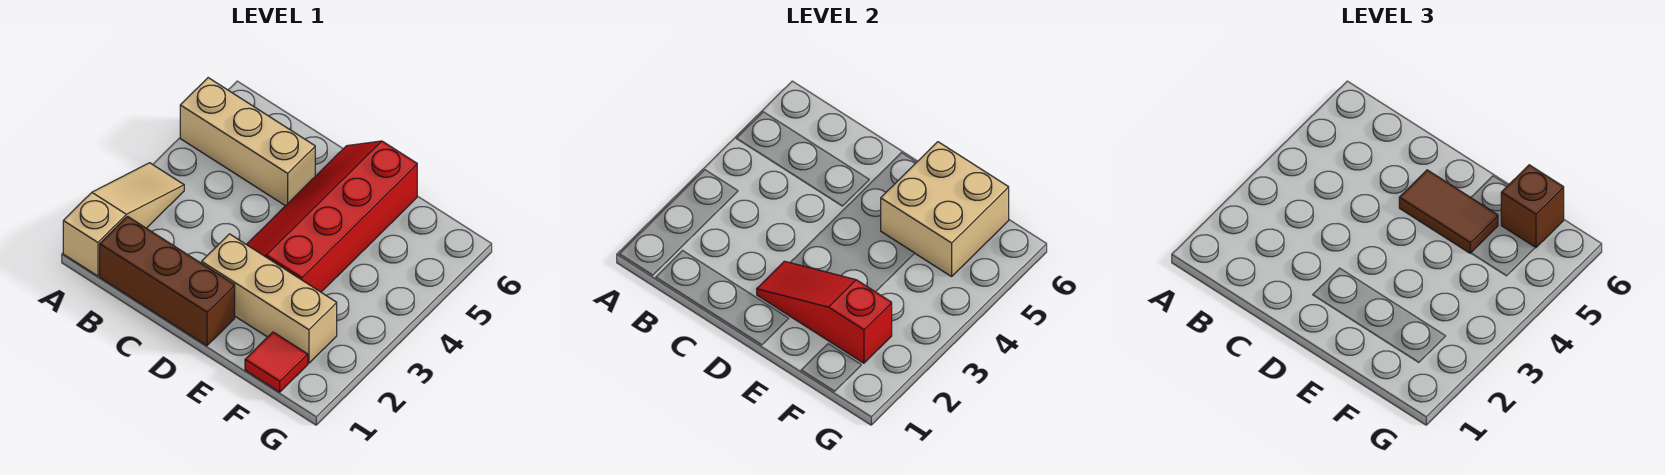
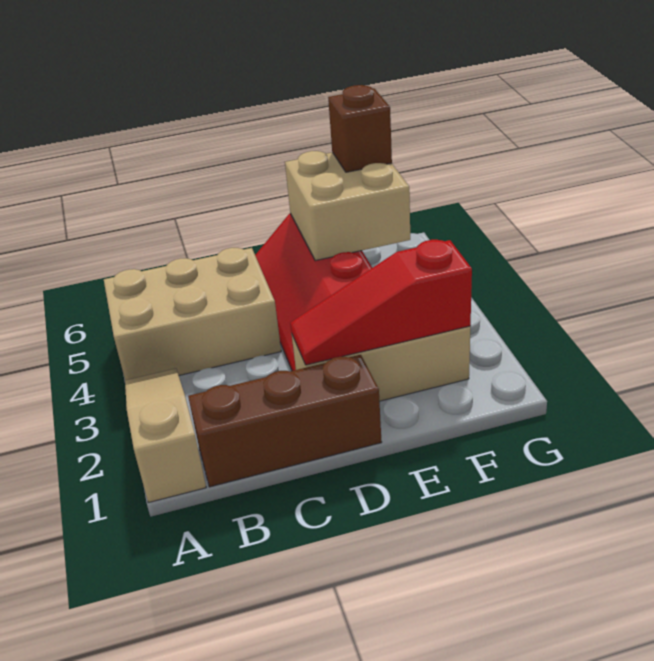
tan 1x3 brick [180,78,315,206] -> tan 2x3 brick [104,248,281,380]
brown 1x2 tile [1399,170,1498,253] -> none
red 1x1 tile [245,332,308,392] -> none

